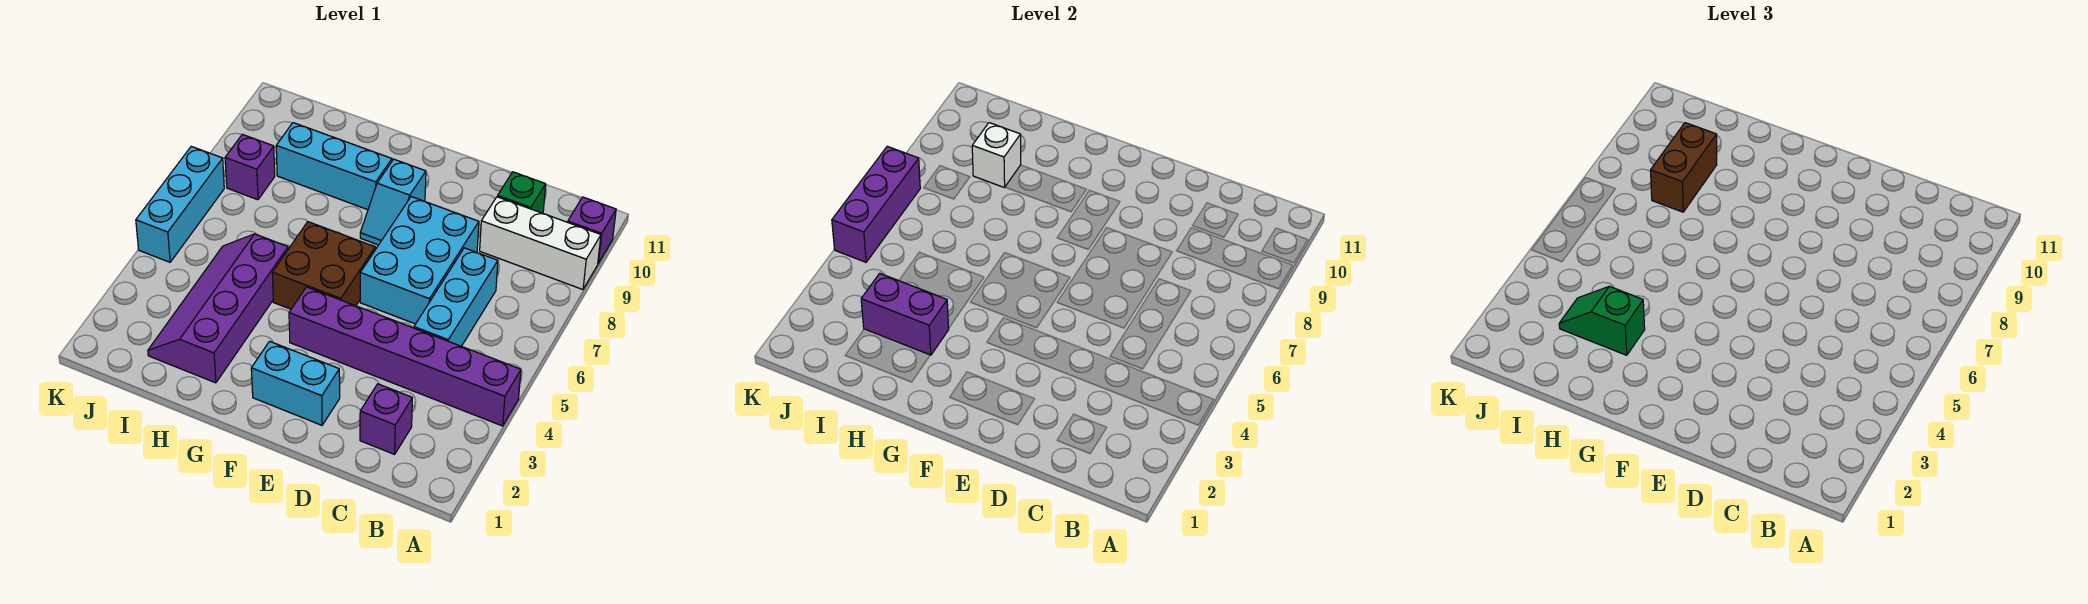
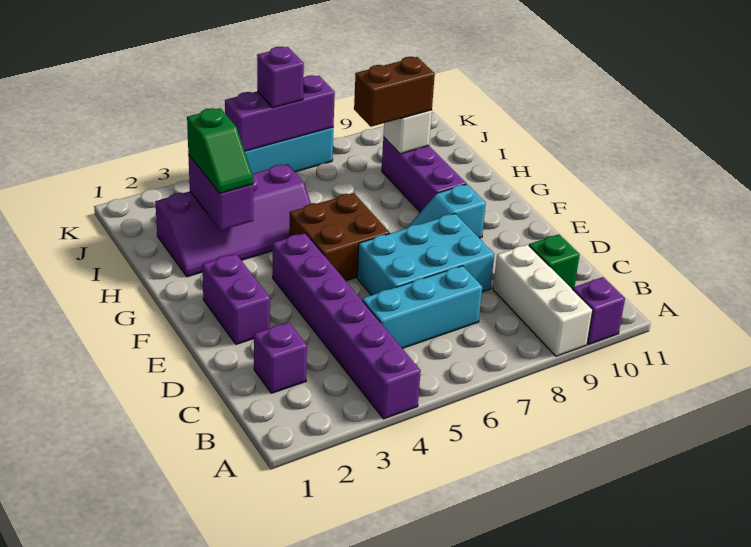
cyan 1x2 brick [251,341,340,425] -> purple 1x2 brick [202,254,270,344]
cyan 1x3 brick [276,123,392,210] -> purple 1x3 brick [382,137,466,212]
purple 2x4 slope [148,234,288,383] -> purple 2x4 slope turned to [155,164,311,277]
green 1x2 slope [1559,286,1645,355] -> green 1x2 slope turned to [187,108,253,193]
purple 1x1 brick [225,134,275,200] -> purple 1x1 brick moved to [257,47,304,108]

